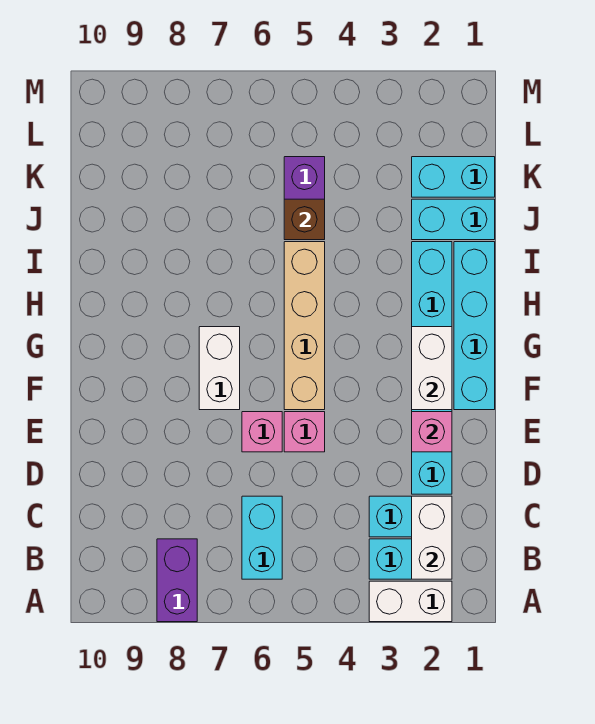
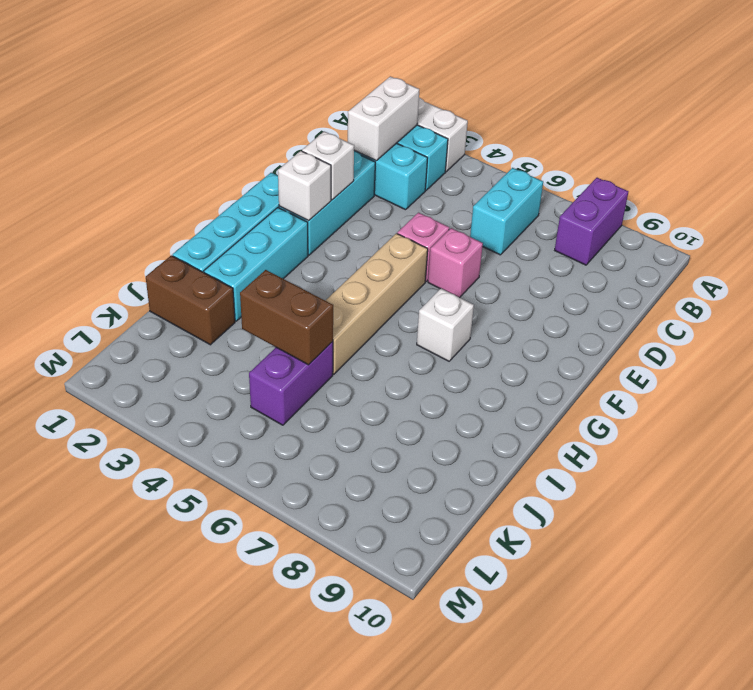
pink 1x1 brick [412,412,452,452] -> white 1x1 brick [302,131,354,200]
white 1x2 brick [412,327,452,410] -> white 1x1 brick [278,151,331,220]
white 1x2 brick [199,327,240,410] -> white 1x1 brick [417,289,474,361]
cyan 1x2 brick [412,199,495,240] -> brown 1x2 brick [146,255,235,345]
brown 1x1 brick [284,199,325,240] -> brown 1x2 brick [240,270,333,365]
cyan 1x2 brick [412,157,495,197] -> none

